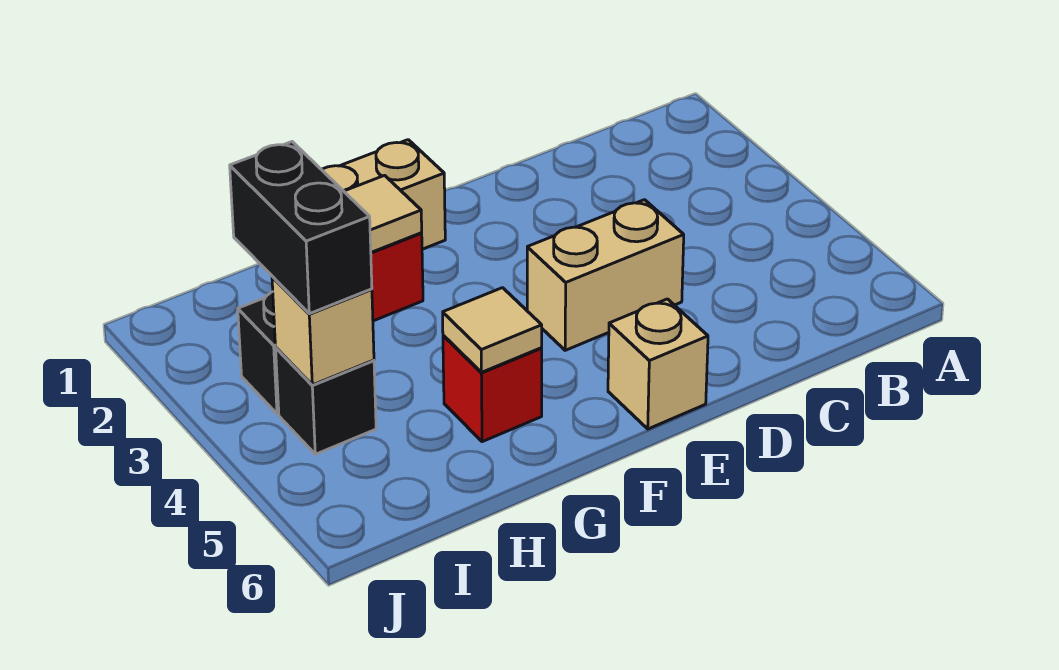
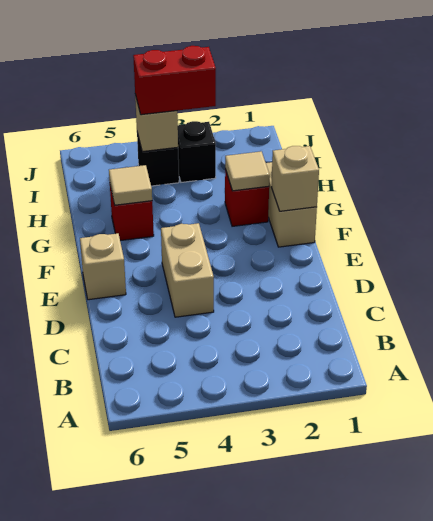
none -> tan 1x1 brick [271,146,319,211]
black 1x2 brick [230,142,372,314] -> red 1x2 brick [133,46,216,115]

